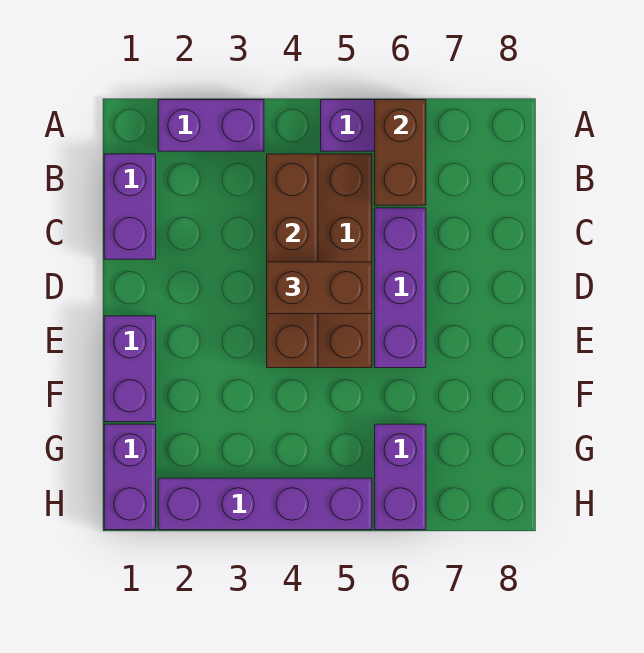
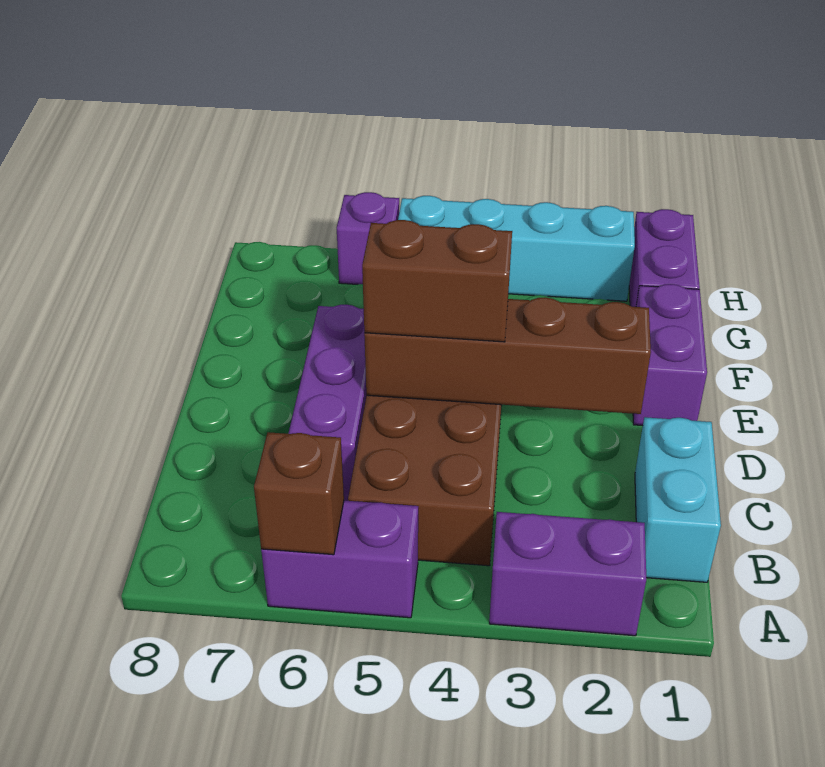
brown 1x2 brick [375,100,426,205] -> brown 1x1 brick [254,432,344,555]
purple 1x2 brick [104,154,156,259] -> cyan 1x2 brick [635,417,721,582]
brown 1x4 brick [267,154,318,368] -> brown 1x4 brick turned to [364,297,651,414]
purple 1x2 brick [375,424,426,530] -> purple 1x1 brick [337,192,399,285]
purple 1x4 brick [158,478,372,530] -> cyan 1x4 brick [398,196,635,301]

